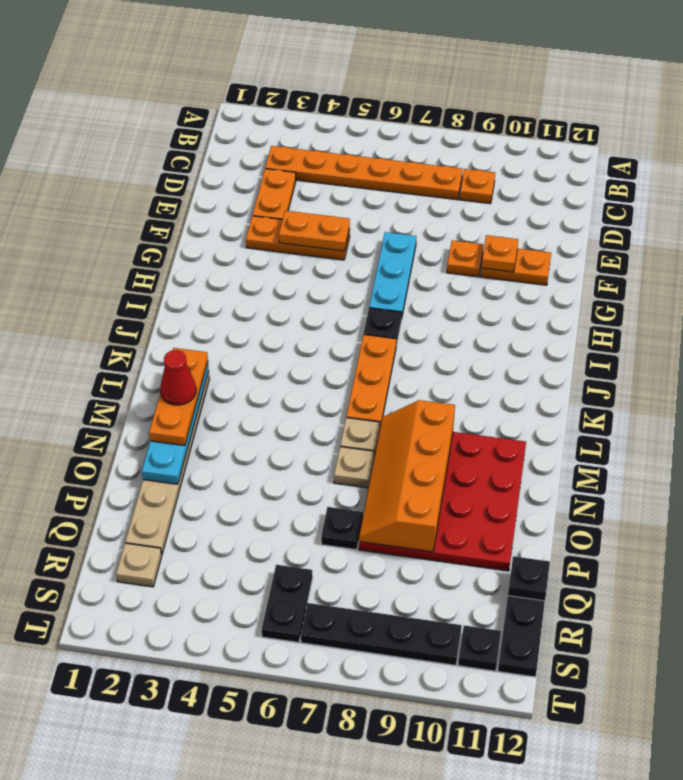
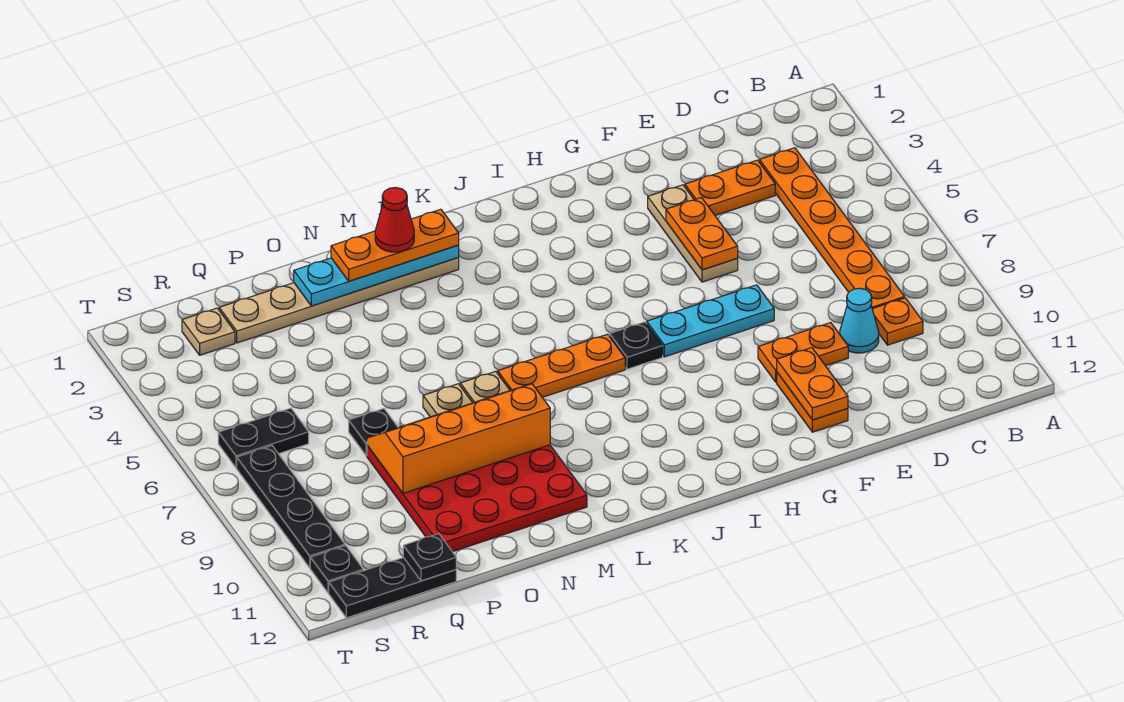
none -> cyan 1x1 cone [840,288,879,353]
orange 1x3 plate [246,216,350,260] -> tan 1x3 plate [648,185,738,282]
orange 1x1 plate [447,240,484,277] -> orange 1x2 plate [758,323,848,382]
orange 1x1 plate [481,235,518,272] -> orange 1x2 plate [777,348,848,420]

